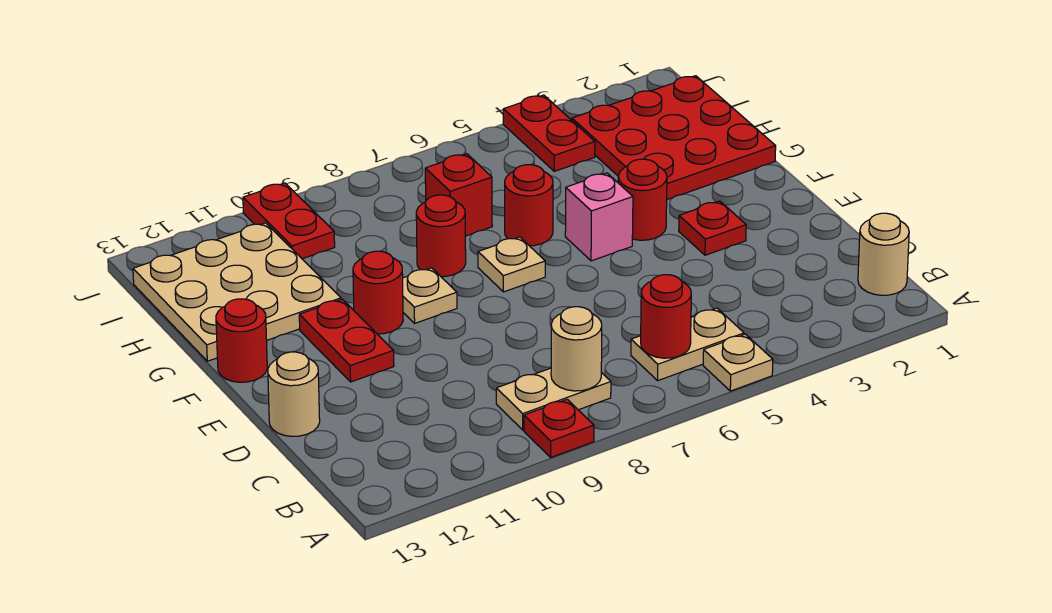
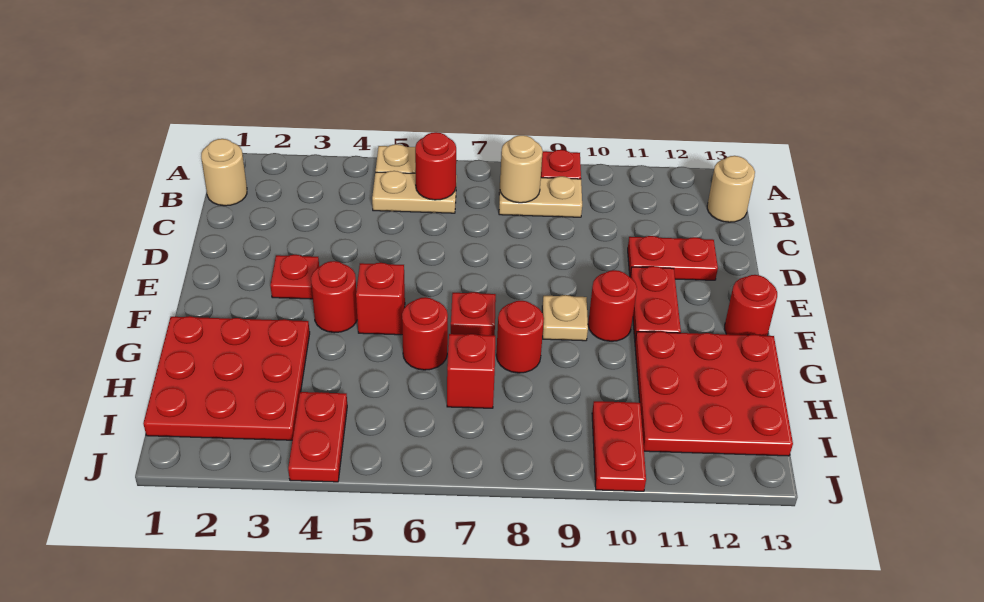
none -> red 1x2 plate [628,236,718,280]
tan 1x1 round brick [268,352,320,436] -> tan 1x1 round brick moved to [707,156,755,222]
pink 1x1 brick [565,173,633,261] -> red 1x1 brick [356,263,405,335]
tan 1x1 plate [478,237,545,292] -> red 1x1 plate [451,292,496,335]
tan 3x3 plate [133,223,341,361] -> red 3x3 plate [635,331,793,456]

